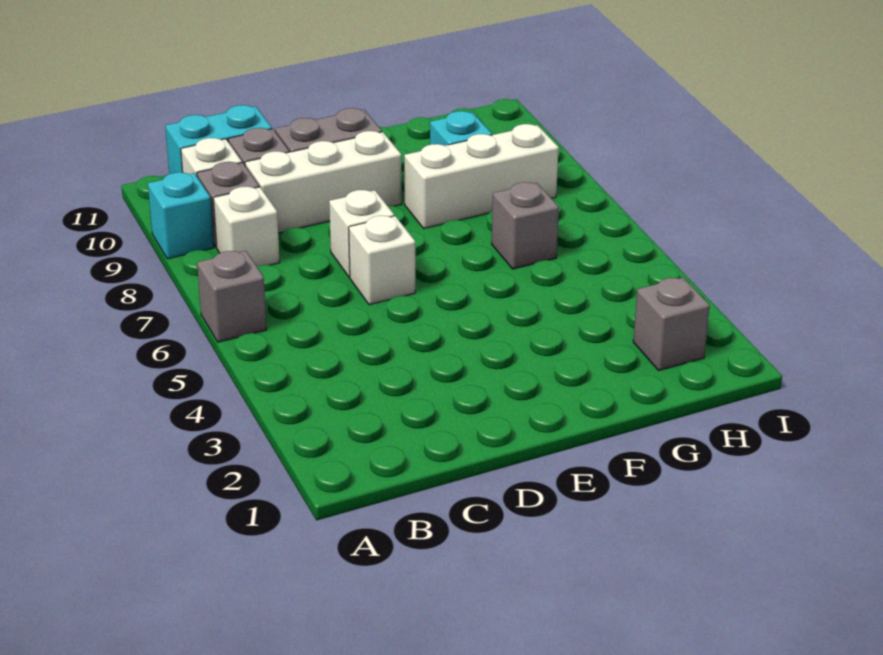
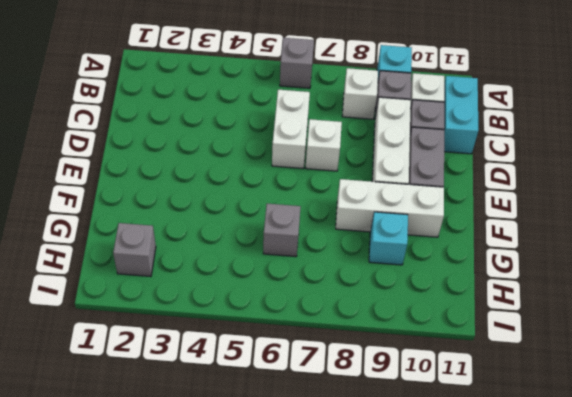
white 1x1 brick [349,216,415,305] -> white 1x2 brick [272,90,310,169]
white 1x3 brick [404,124,559,228] -> white 1x3 brick turned to [336,179,444,237]

